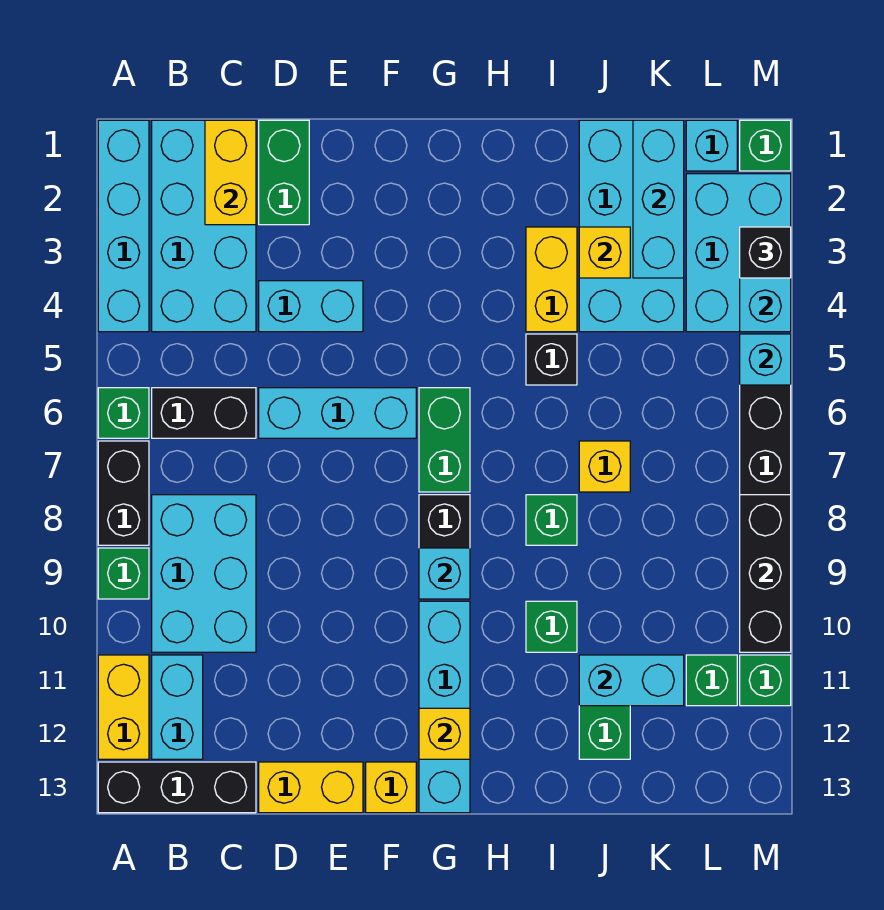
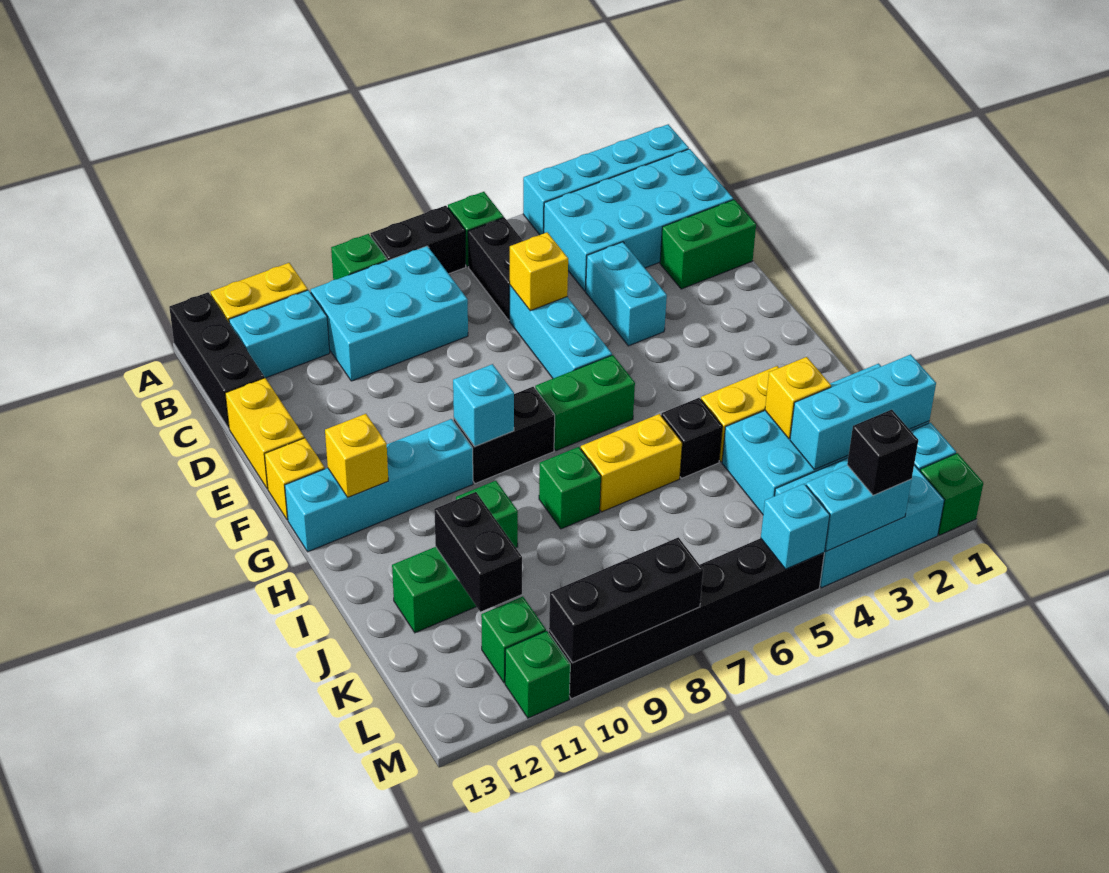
yellow 1x2 brick [205,120,256,225] -> yellow 1x2 brick moved to [581,414,682,512]
yellow 1x1 brick [579,441,630,492] -> yellow 1x1 brick moved to [510,232,568,311]
cyan 1x2 brick [579,655,684,706] -> black 1x2 brick [434,492,522,612]

